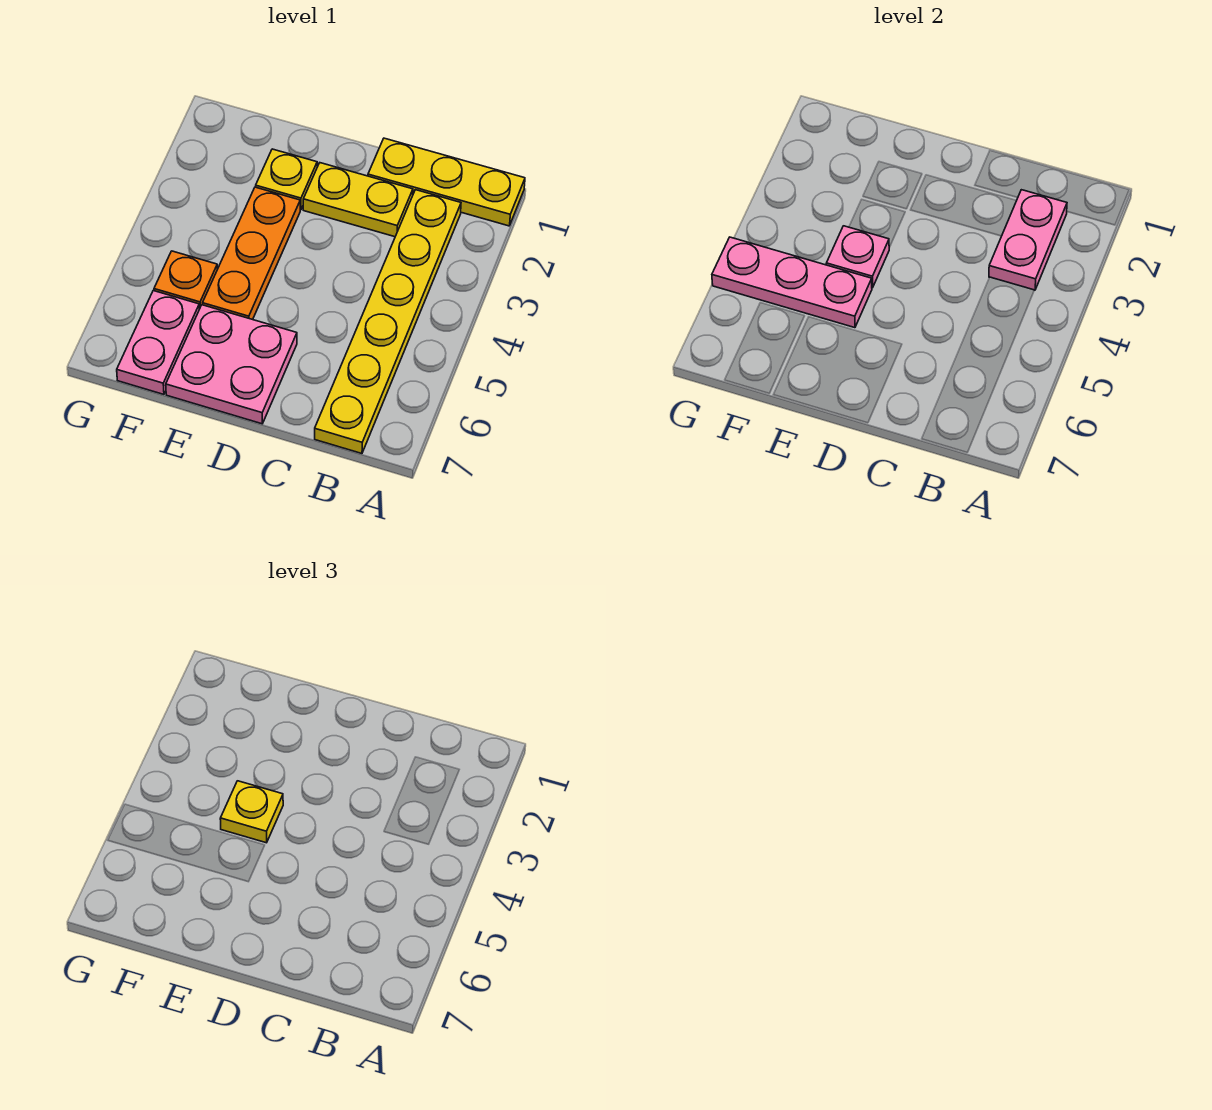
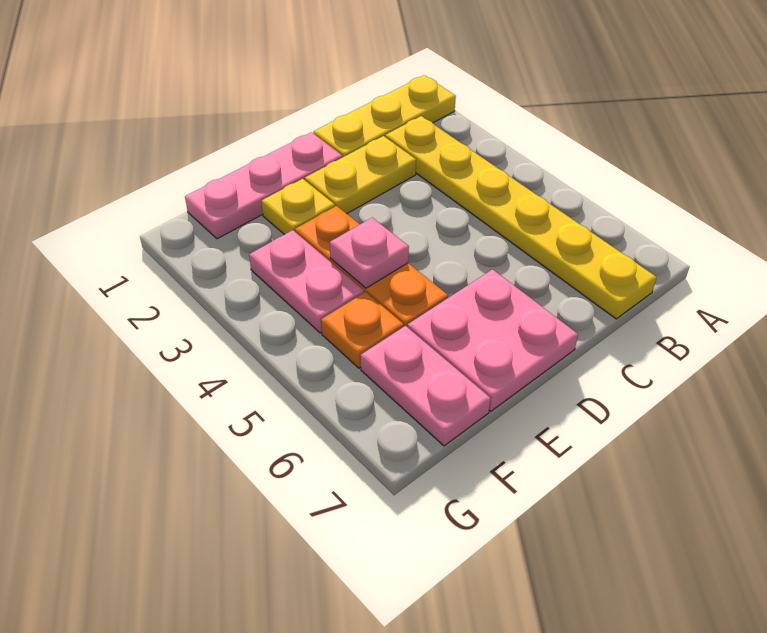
pink 1x2 plate [989,190,1067,290] -> pink 1x2 plate moved to [249,230,364,333]
yellow 1x1 plate [220,781,283,843] -> none
pink 1x3 plate [712,237,872,328] -> pink 1x3 plate moved to [185,132,342,239]

